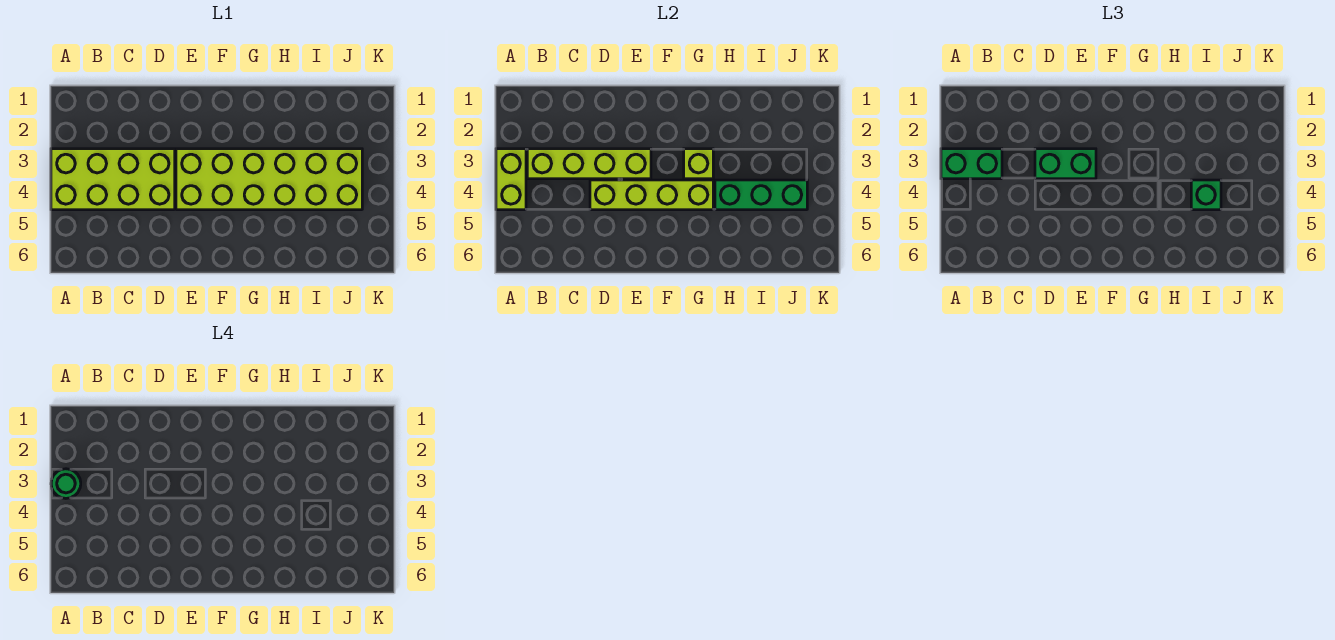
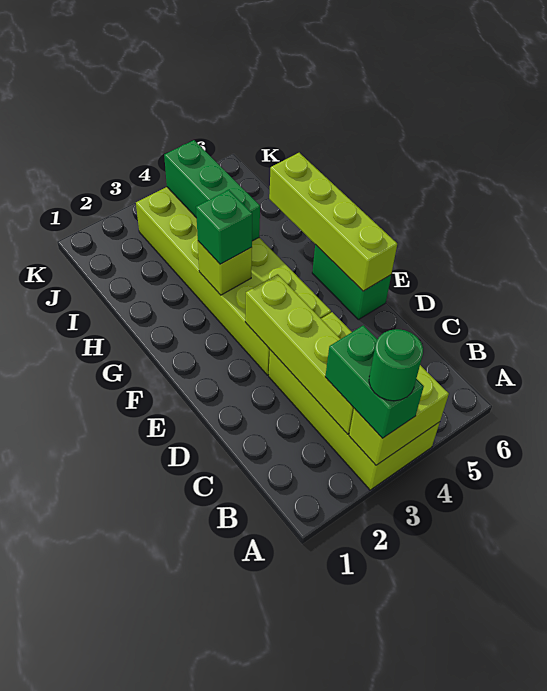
green 1x2 brick [1035,149,1096,179] -> green 1x2 brick moved to [312,245,391,320]
lime 1x4 brick [590,180,713,210] -> lime 1x4 brick moved to [269,153,397,291]
green 1x1 brick [1191,180,1221,210] -> green 1x1 brick moved to [196,190,252,264]

